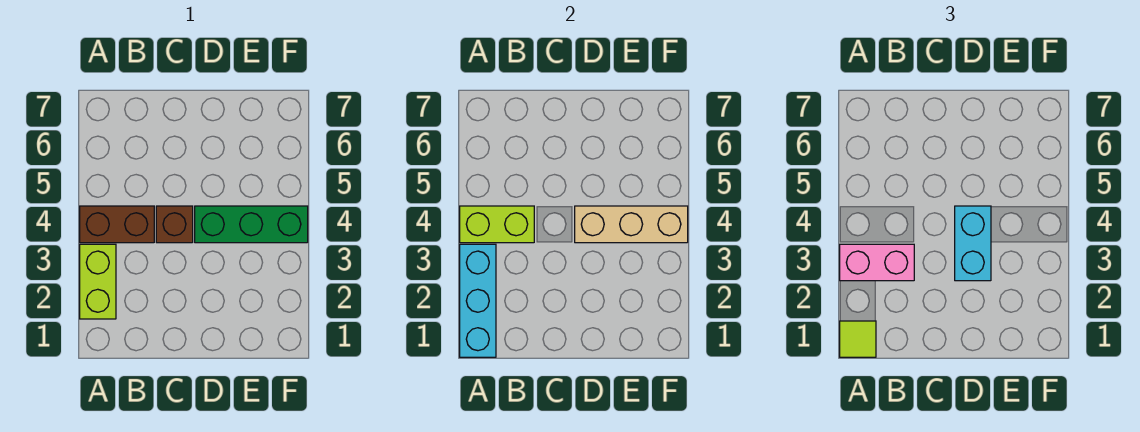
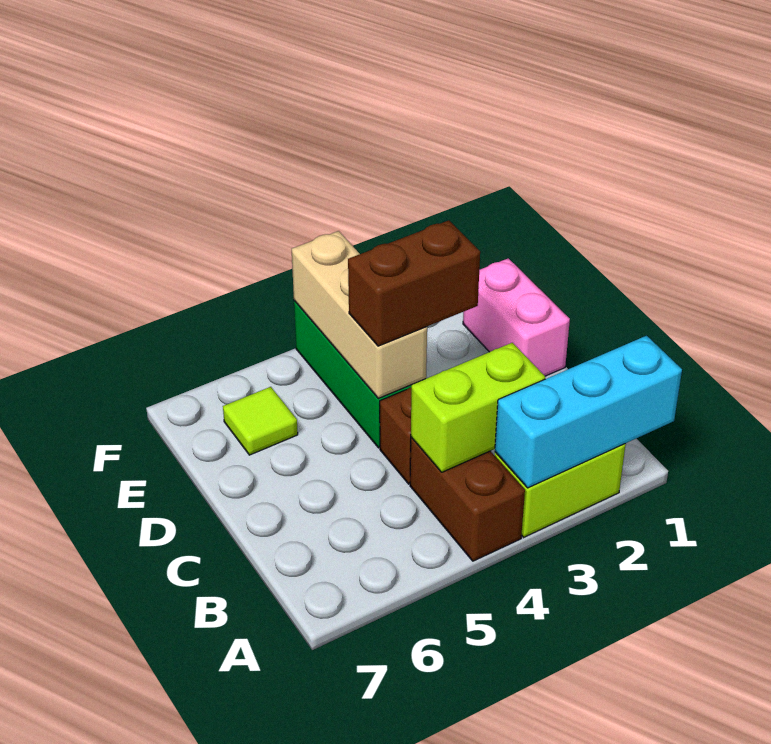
lime 1x1 tile [840,321,876,357] -> lime 1x1 tile moved to [223,387,298,455]
pink 1x2 brick [840,244,914,281] -> pink 1x2 brick moved to [463,258,570,376]
lime 1x2 brick [460,206,534,243] -> lime 1x2 brick turned to [411,343,545,472]
cyan 1x2 brick [955,206,991,281] -> brown 1x2 brick [348,220,480,346]

